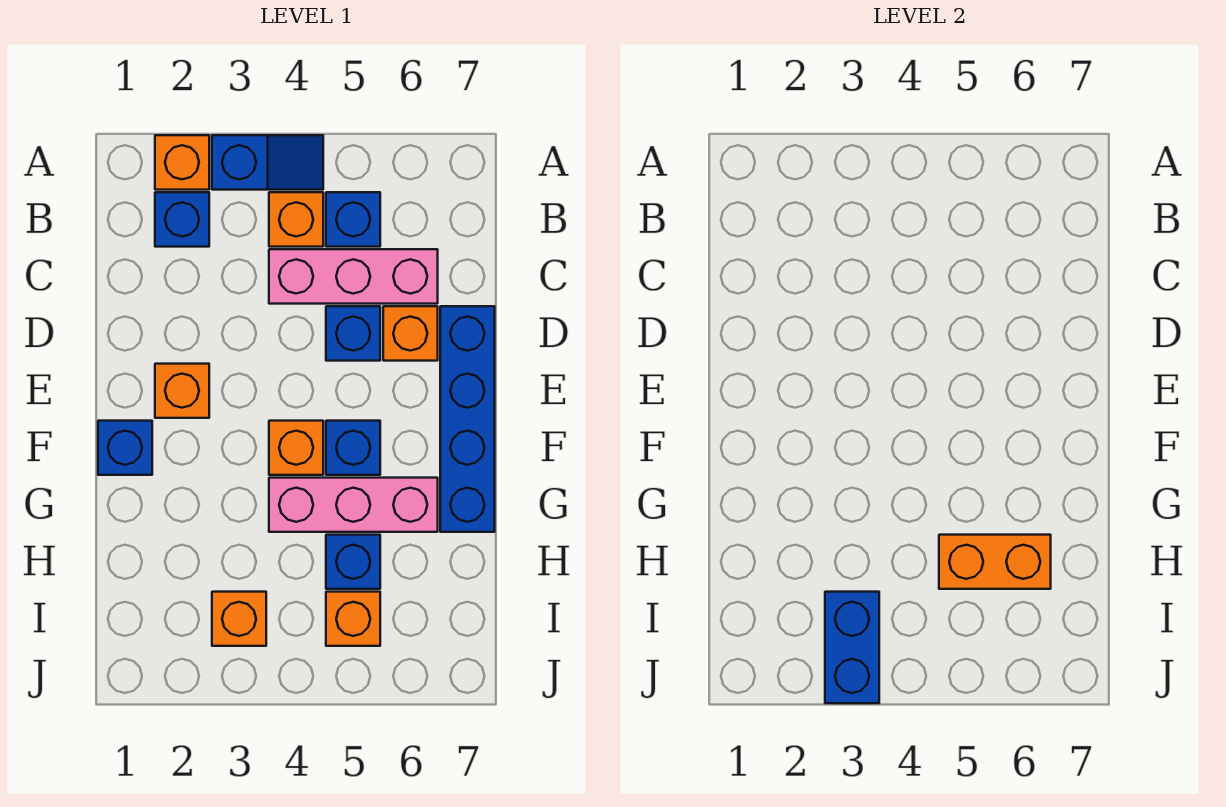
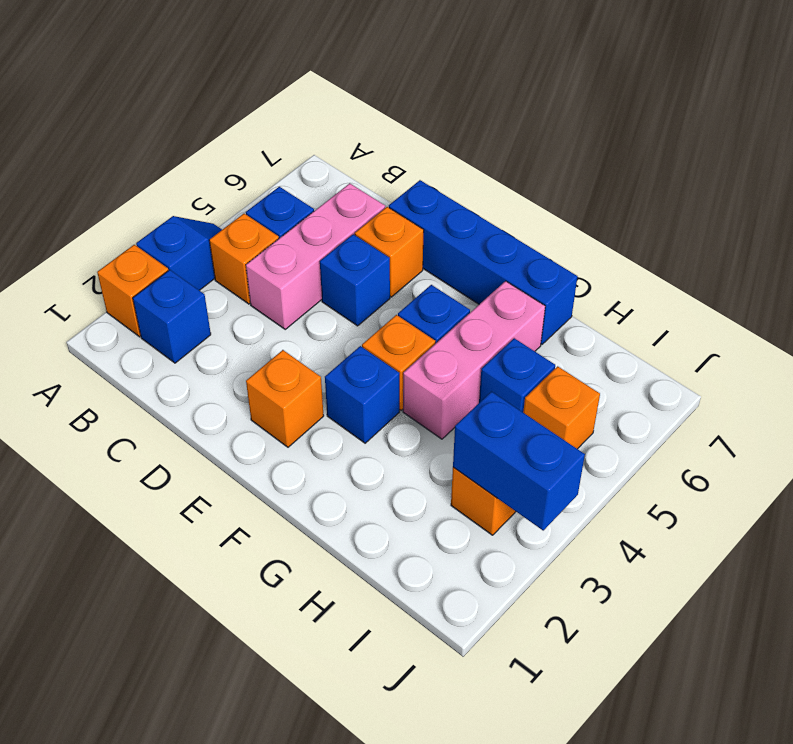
blue 1x1 brick [98,421,152,475] -> blue 1x1 brick moved to [325,346,400,443]
orange 1x2 brick [939,535,1051,589] -> none

